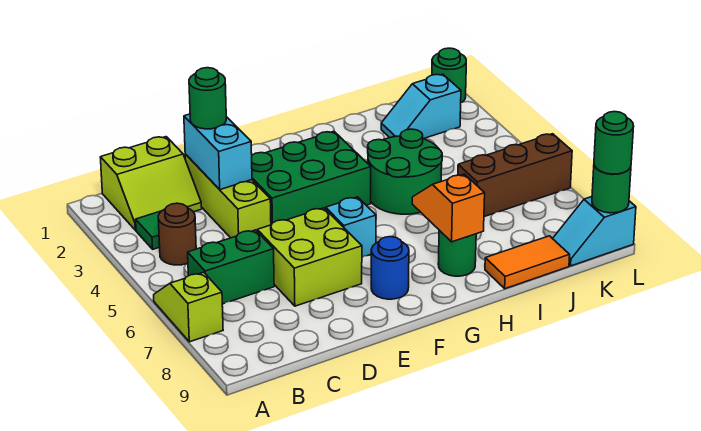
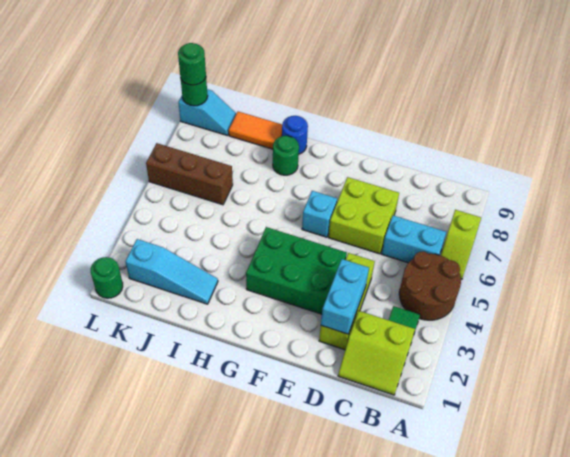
lime 2x2 slope [100,137,202,230] -> lime 2x2 slope turned to [338,311,415,395]
brown 1x1 round brick [158,203,196,265] -> brown 2x2 round brick [399,252,461,320]
green 1x2 brick [188,230,274,304] -> cyan 1x2 brick [382,216,446,263]
green 1x1 round brick [189,68,226,129] -> none
blue 1x1 round brick [371,237,409,299] -> blue 1x1 round brick moved to [282,116,308,154]
green 2x2 round brick [368,129,442,214] -> none
orange 1x2 slope [412,174,485,242] -> none
cyan 1x2 slope [381,74,461,139] -> cyan 1x3 slope [125,239,218,304]

